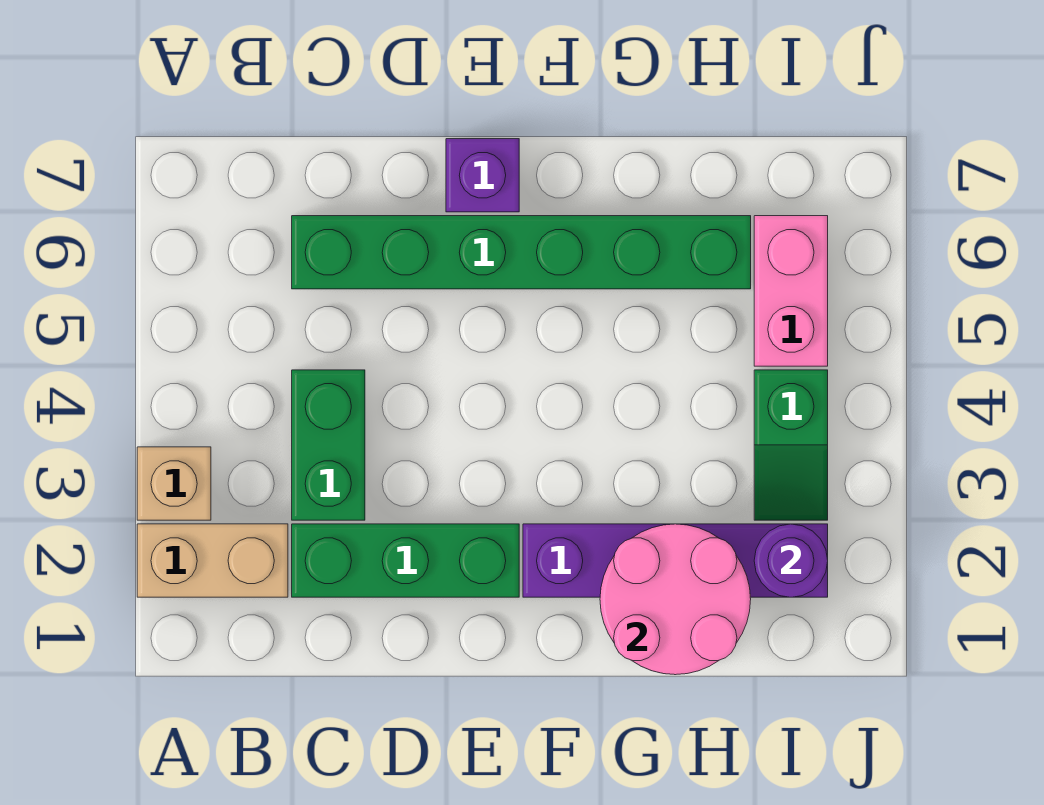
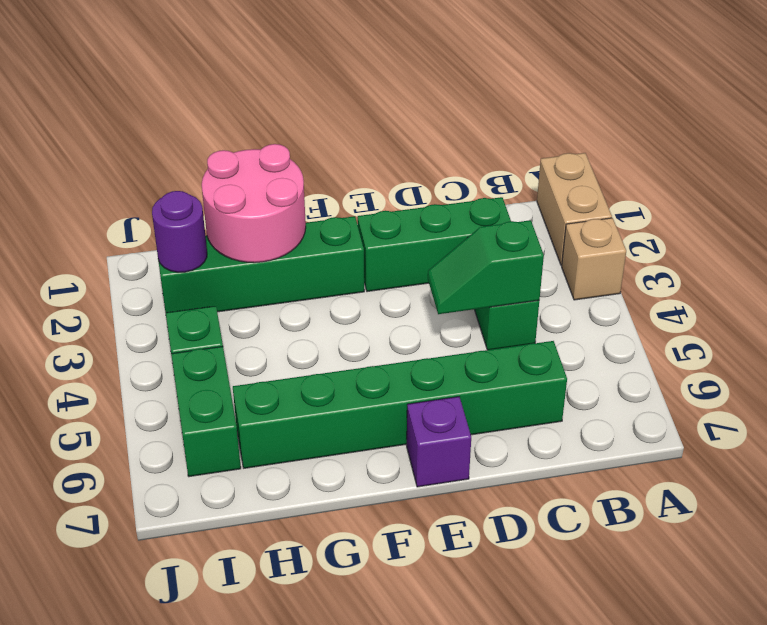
tan 1x2 brick [137,524,288,597] -> tan 1x2 brick turned to [537,153,612,265]
none -> green 1x2 slope [428,220,544,314]
purple 1x4 brick [523,524,828,597] -> green 1x4 brick [158,216,364,313]
pink 1x2 brick [754,216,828,366] -> green 1x2 brick [171,346,241,477]

